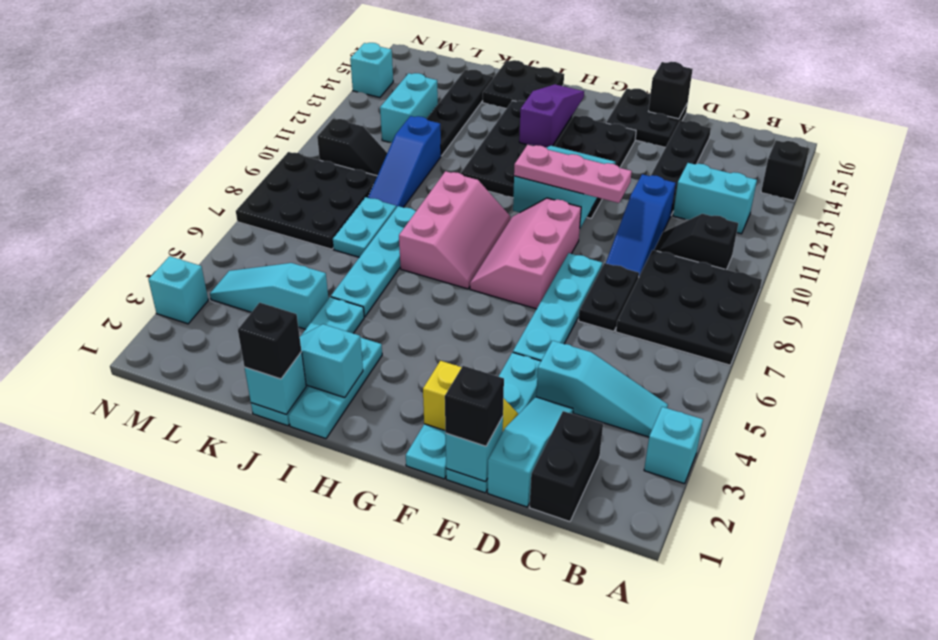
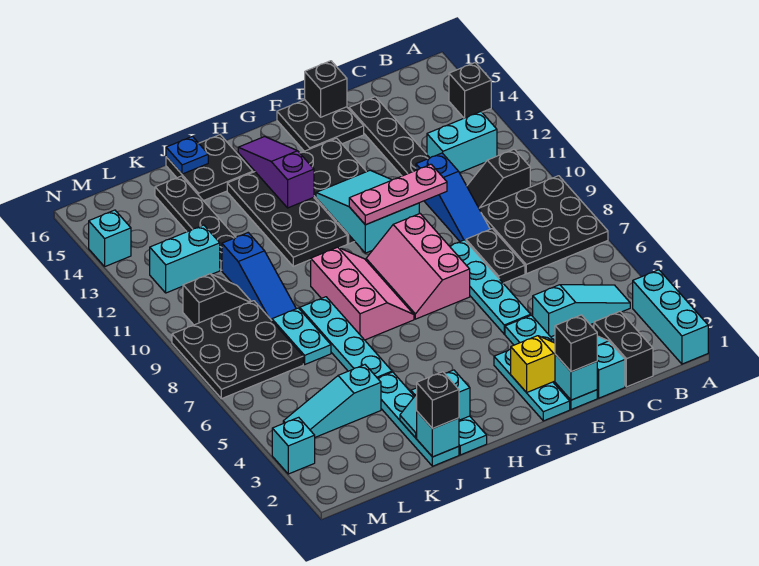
cyan 1x1 brick [644,407,703,484] -> cyan 1x3 brick [633,270,708,364]
none -> blue 1x1 plate [166,136,208,174]
cyan 1x2 brick [380,73,438,143] -> cyan 1x2 brick turned to [150,225,220,293]

